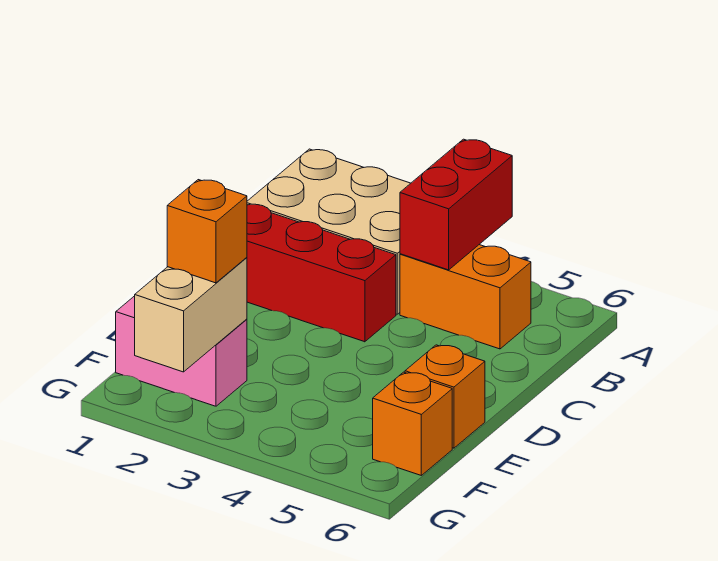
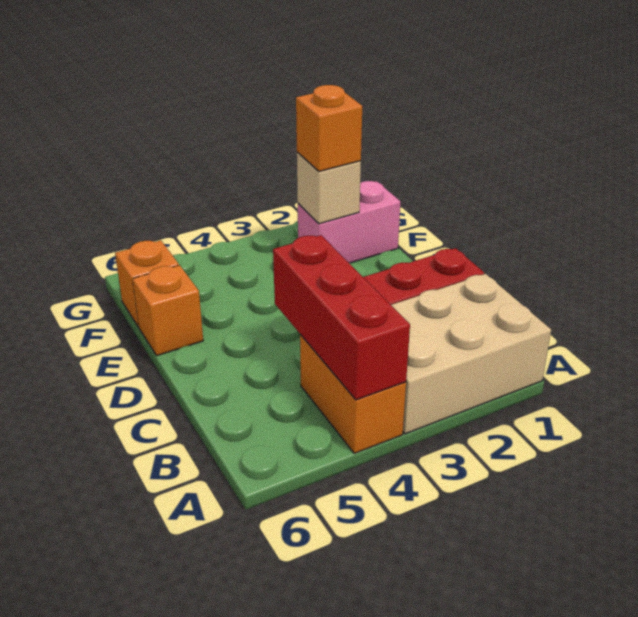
red 1x2 brick [400,139,512,270] -> red 1x3 brick [273,235,410,400]
orange 1x2 brick [400,245,531,349] -> orange 1x2 brick turned to [300,334,406,453]
tan 1x2 brick [135,258,247,372] -> tan 1x1 brick [297,152,361,224]

